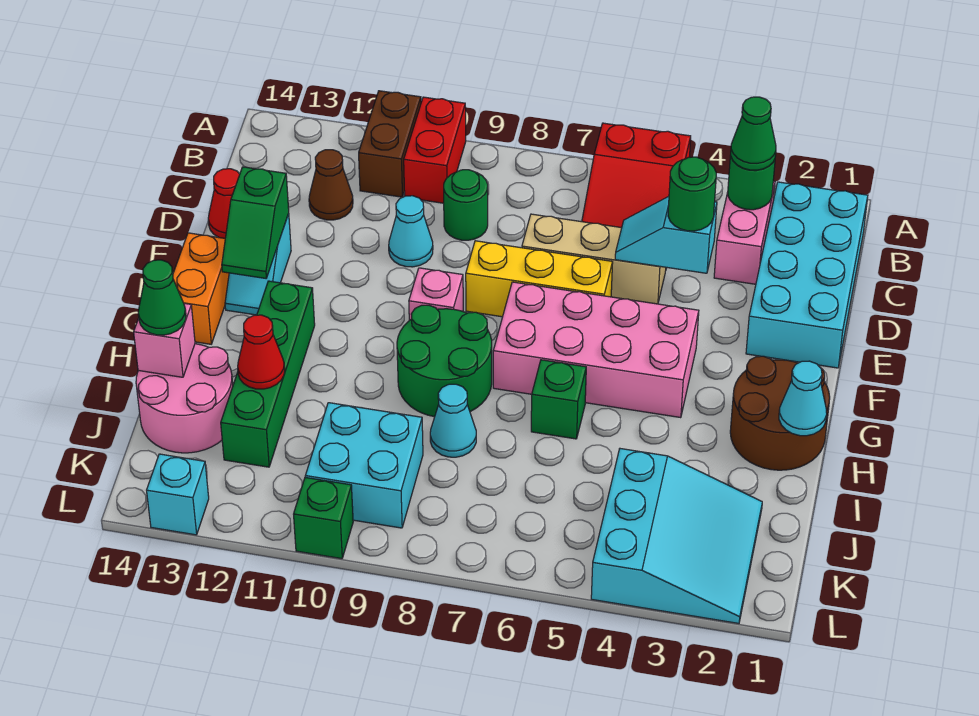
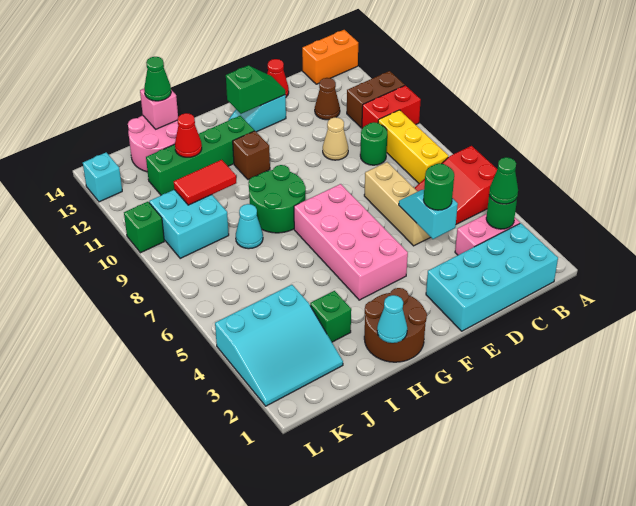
cyan 1x1 cone [389,196,433,267] -> tan 1x1 cone [323,117,348,160]
yellow 1x3 brick [466,241,613,317] -> yellow 1x3 brick moved to [378,110,448,183]
green 1x2 slope [222,167,289,278] -> green 1x2 slope turned to [226,65,285,114]
pink 1x1 brick [409,268,463,320] -> none
orange 1x2 brick [173,233,229,344] -> orange 1x2 brick moved to [302,30,358,84]
none -> brown 1x1 brick [233,131,270,180]
green 1x1 brick [531,360,586,439] -> green 1x1 brick moved to [310,291,351,342]
none -> red 1x2 tile [174,160,236,205]

